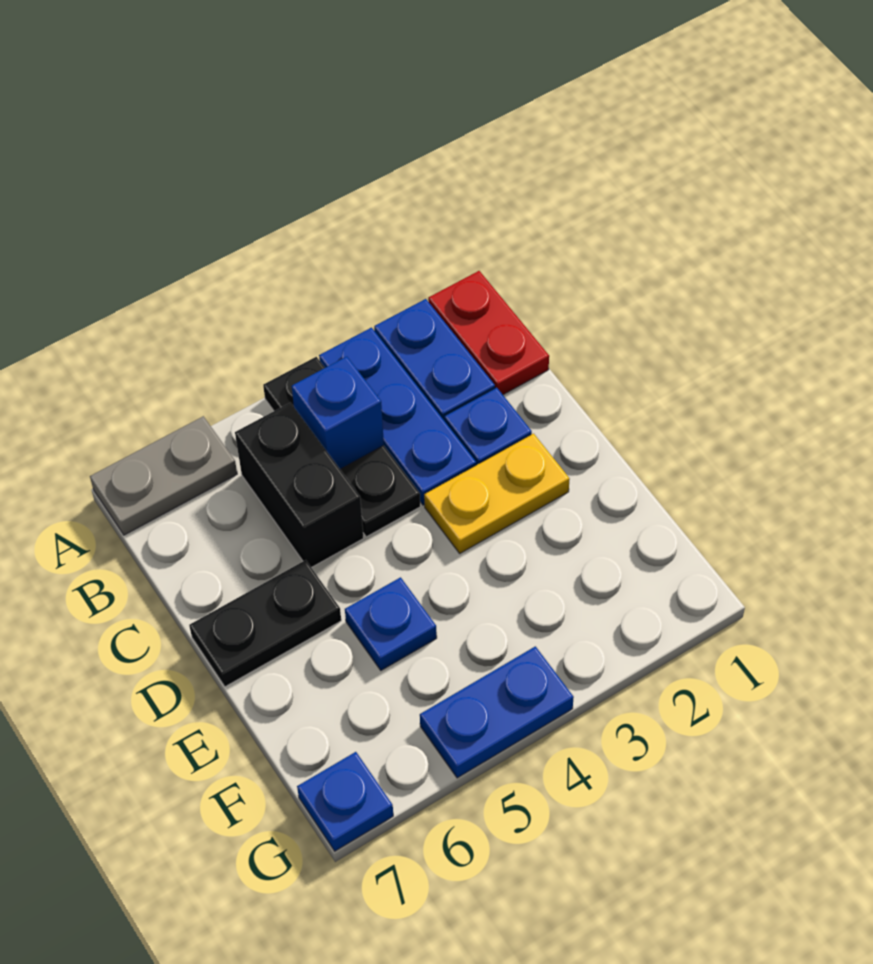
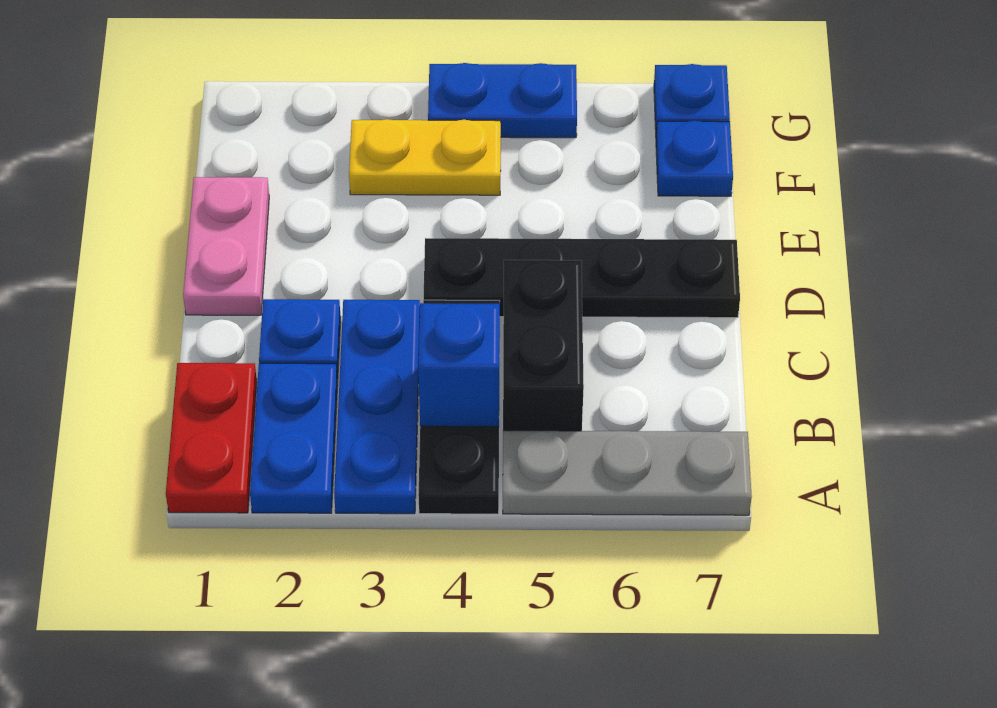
grey 1x2 plate [90,416,237,535] -> grey 1x3 plate [503,431,752,515]
none -> pink 1x2 plate [183,177,269,315]
yellow 1x2 plate [424,434,570,553] -> yellow 1x2 plate moved to [349,119,501,195]
black 1x2 plate [189,560,341,687] -> black 1x4 plate [424,238,740,318]
blue 1x1 plate [345,577,437,670] -> blue 1x1 plate moved to [656,121,733,196]

